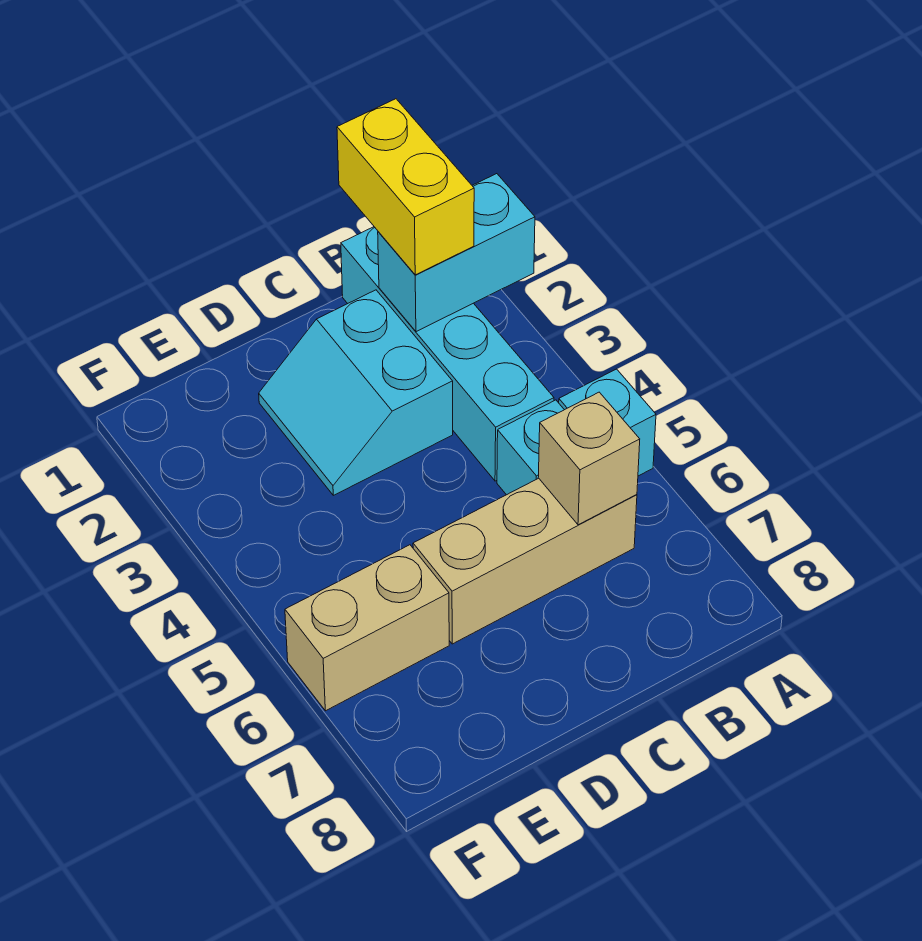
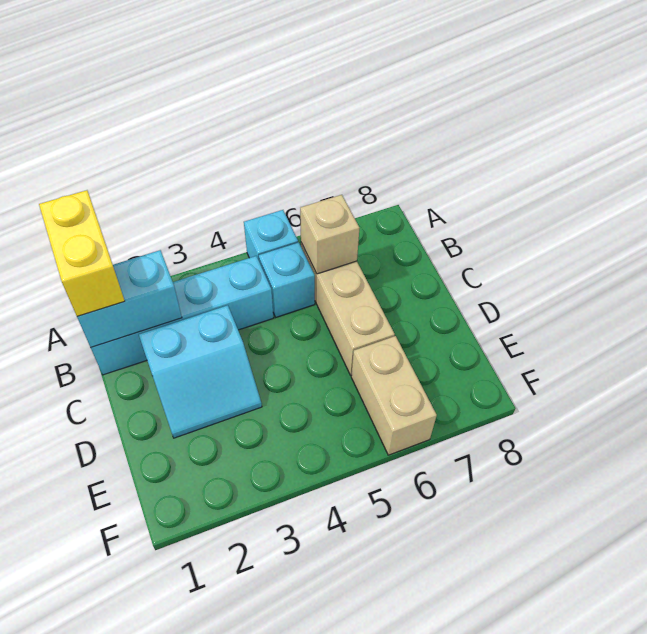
cyan 1x2 brick [378,174,535,332] -> cyan 1x2 brick turned to [77,250,182,347]
yellow 1x2 brick [337,99,474,275] -> yellow 1x2 brick turned to [39,190,125,316]

